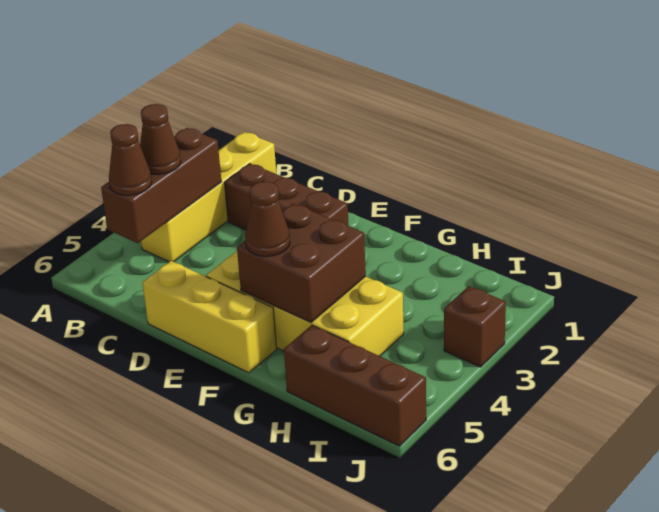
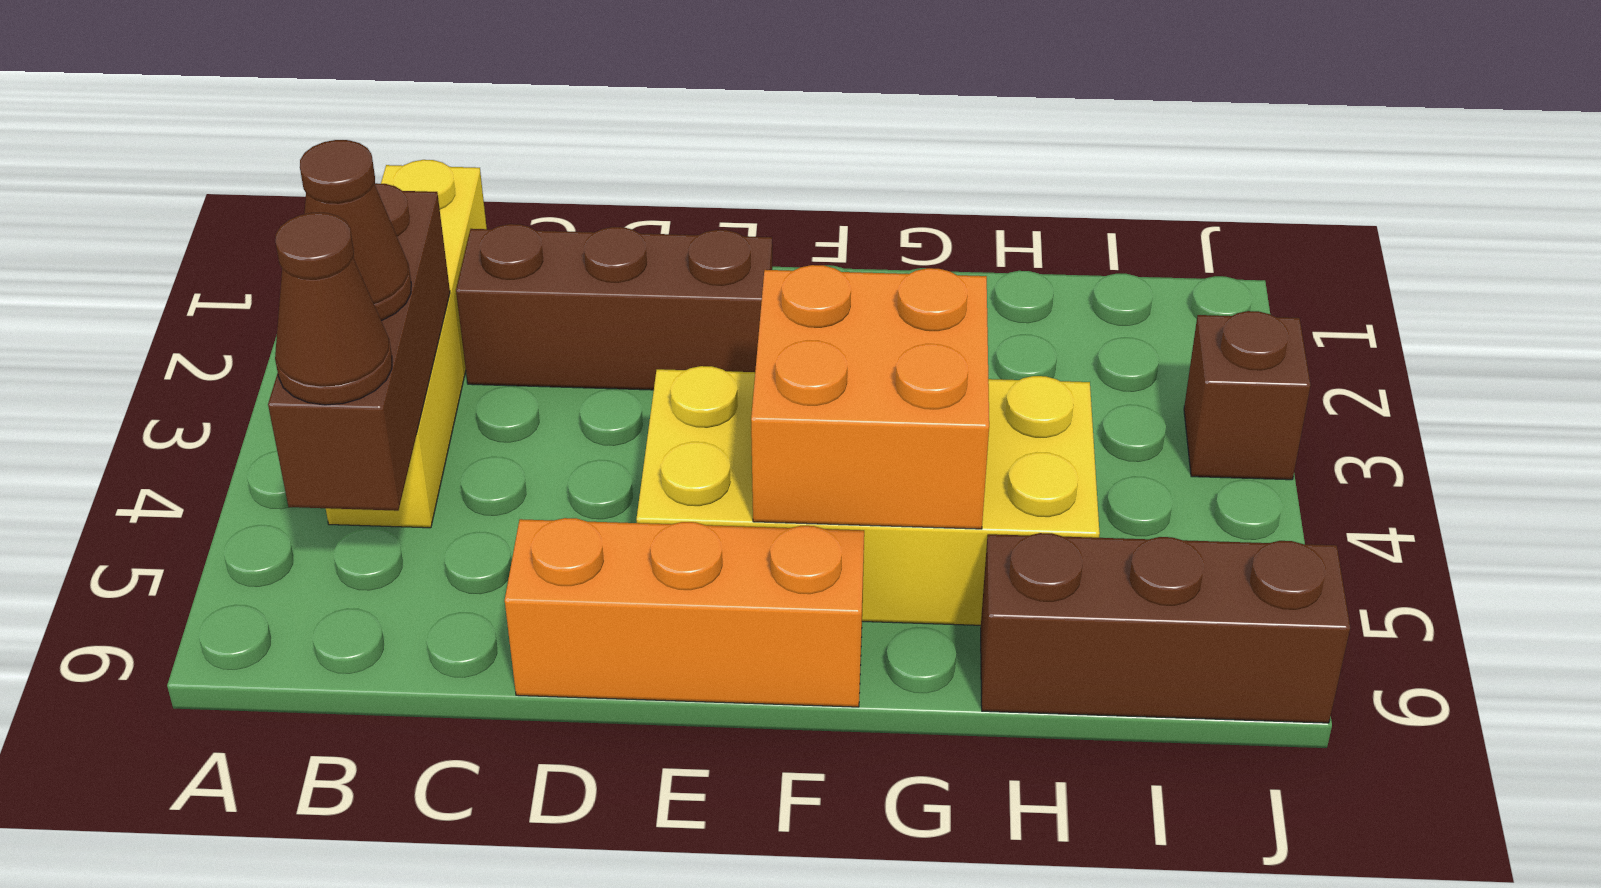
yellow 1x3 brick [142,261,277,373] -> orange 1x3 brick [505,518,864,707]
brown 2x2 brick [237,203,366,322] -> orange 2x2 brick [751,265,989,529]
brown 1x1 cone [245,181,290,256] -> none

